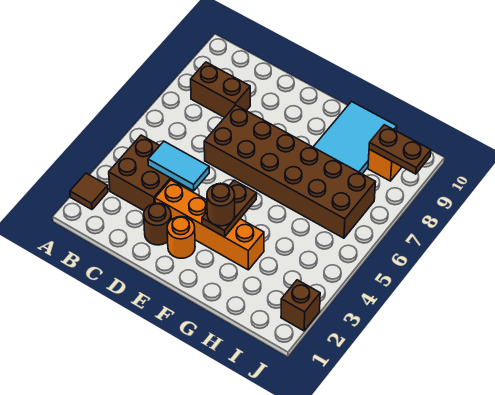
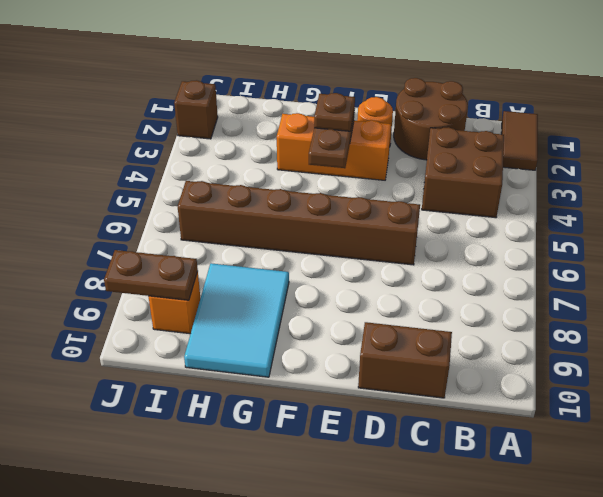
brown 1x1 tile [70,173,108,209] -> brown 1x2 tile [501,111,538,170]
brown 1x2 brick [191,62,250,118] -> brown 1x2 brick moved to [358,322,452,398]
cyan 1x2 tile [148,141,209,191] -> none
brown 1x1 round brick [144,203,171,245] -> brown 2x2 round brick [394,78,468,160]
orange 1x4 brick [155,180,264,270] -> orange 1x3 brick [277,113,391,180]
brown 2x6 brick [204,105,376,238] -> brown 1x6 brick [178,181,420,265]
brown 1x1 round brick [207,183,235,226] -> brown 1x1 plate [314,93,355,131]

